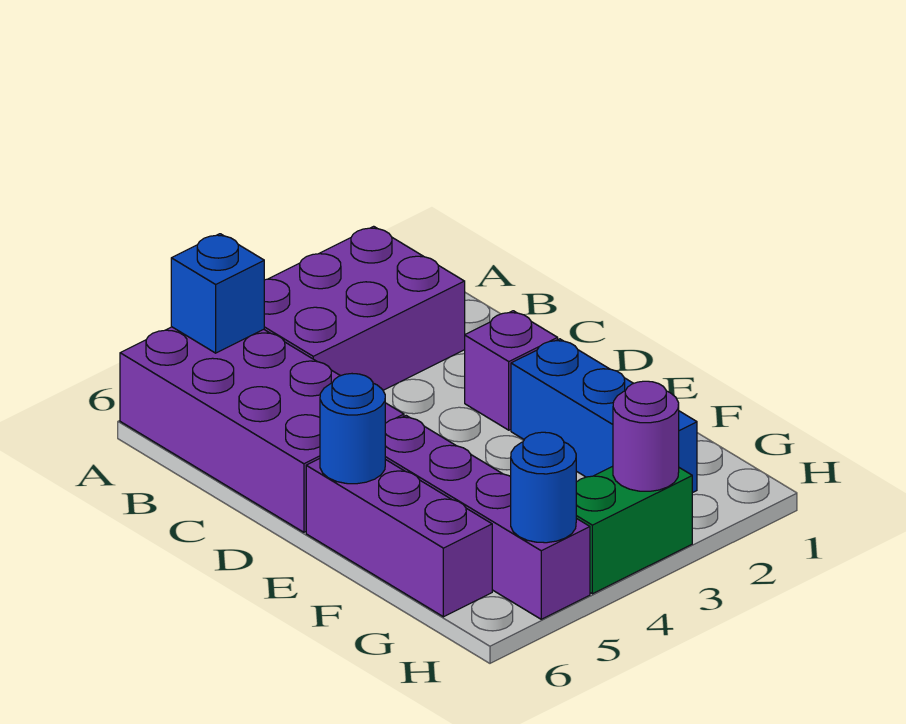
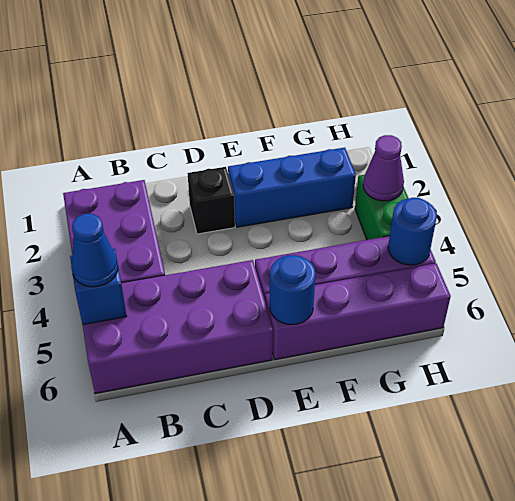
none -> blue 1x1 cone [71,214,118,287]
purple 1x1 brick [465,311,558,430] -> black 1x1 brick [188,167,235,234]
purple 1x3 brick [306,459,492,617] -> purple 1x4 brick [265,263,451,360]
purple 1x1 round brick [613,381,679,491] -> purple 1x1 cone [363,135,404,201]

